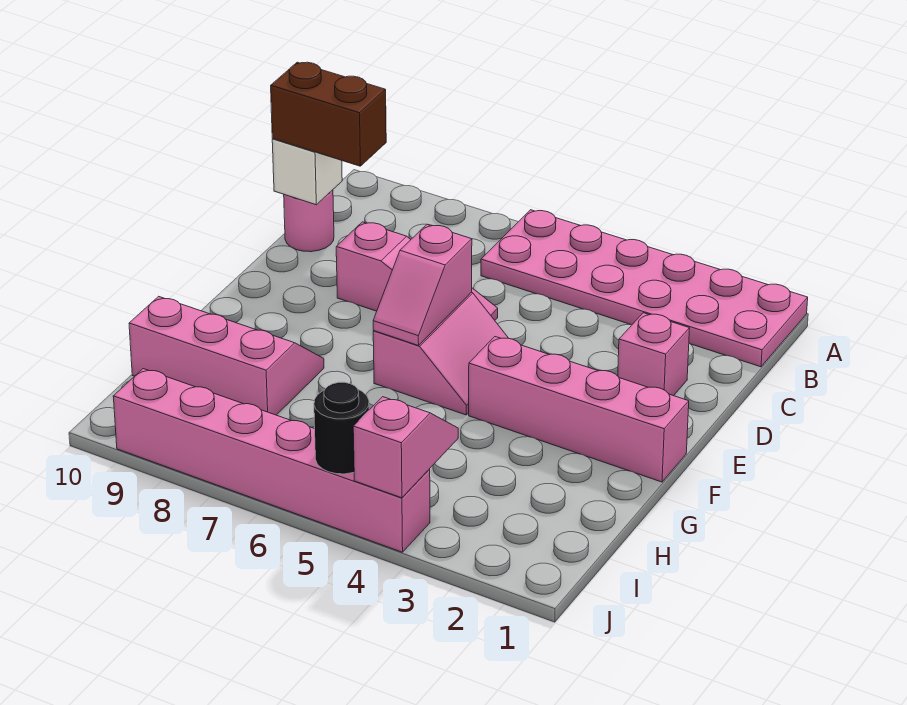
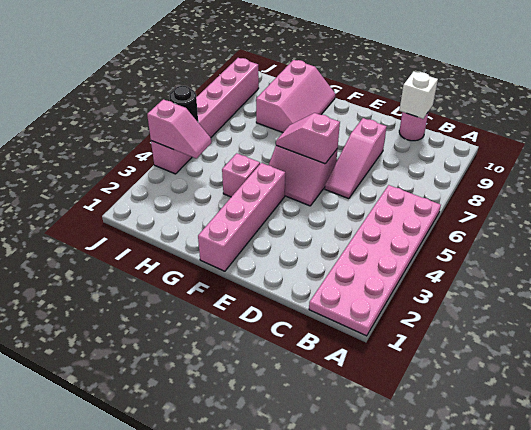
brown 1x2 brick [271,62,386,166] -> none
pink 1x1 brick [618,313,690,396] -> pink 1x1 brick moved to [222,153,260,197]

